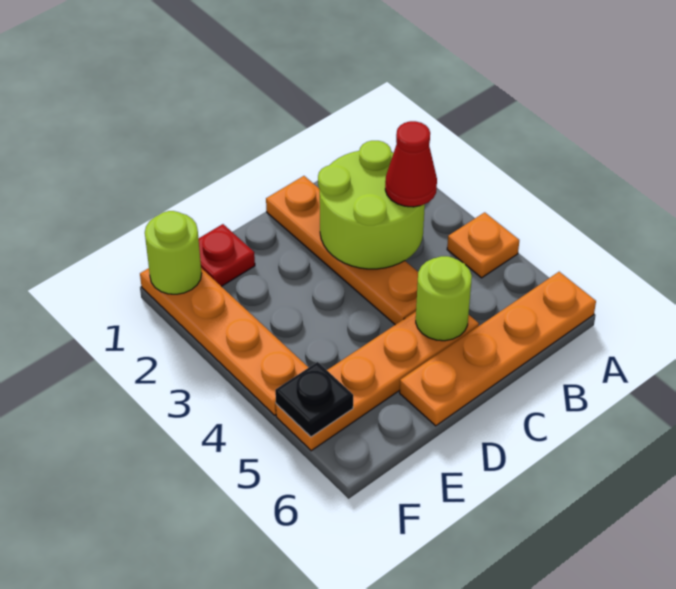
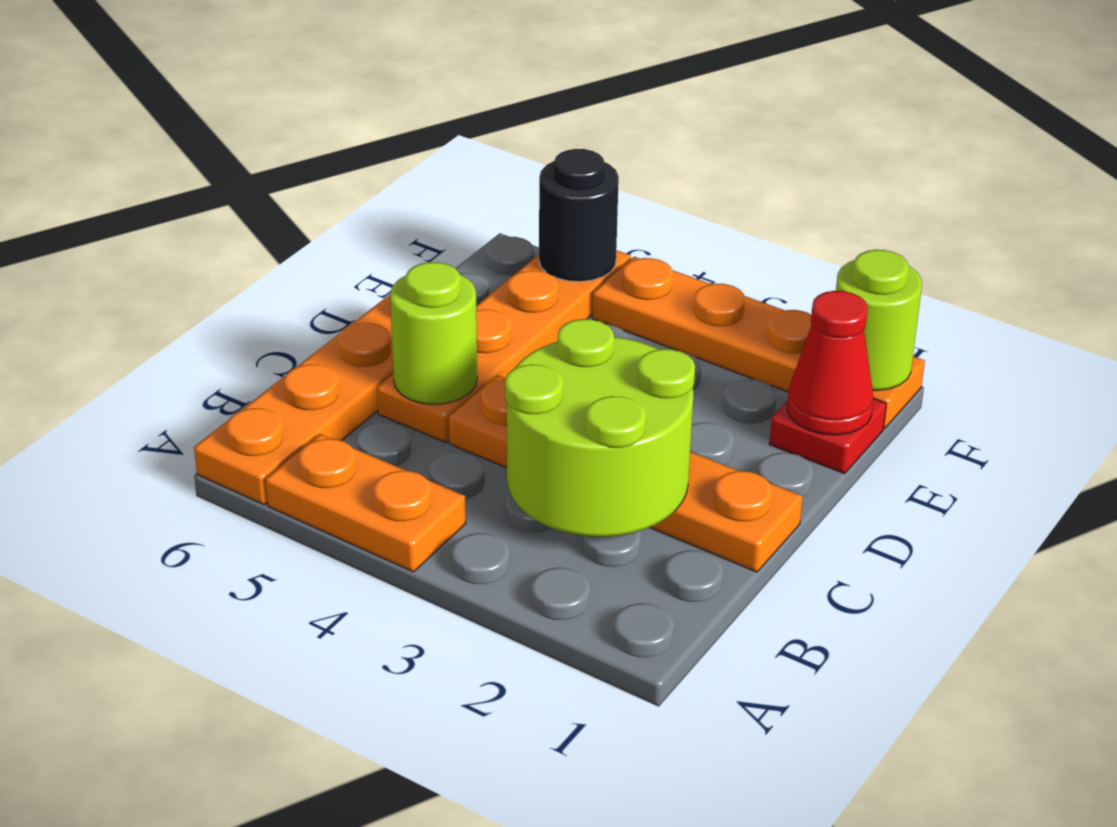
orange 1x1 plate [447,212,519,278] -> orange 1x2 plate [266,434,466,572]
red 1x1 cone [385,121,437,207] -> red 1x1 cone moved to [787,291,873,435]
black 1x1 plate [275,362,353,437] -> black 1x1 round brick [539,149,619,282]

